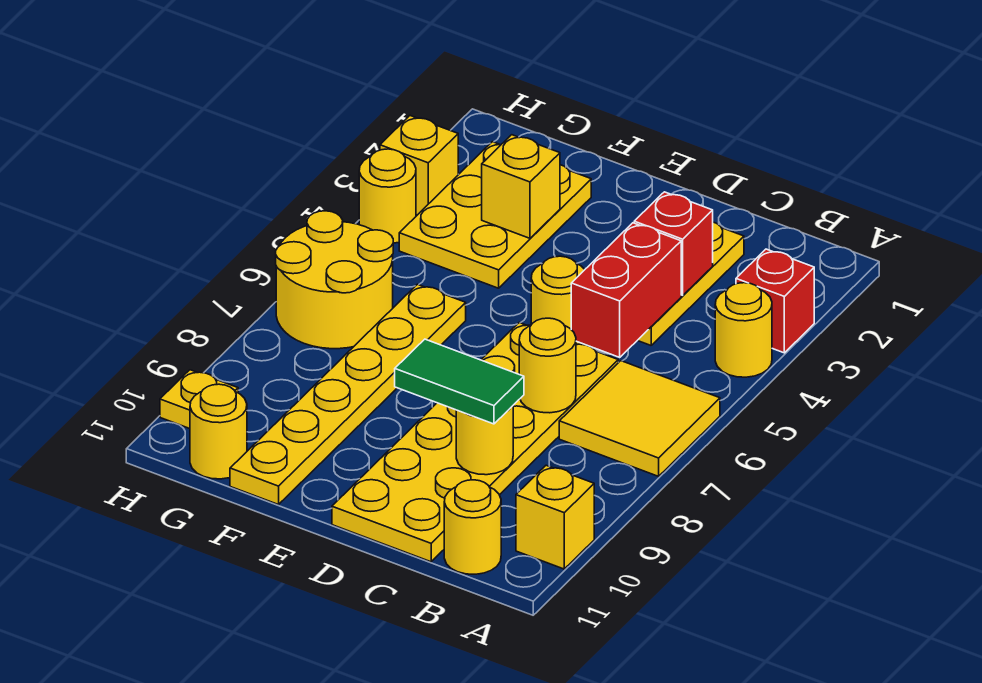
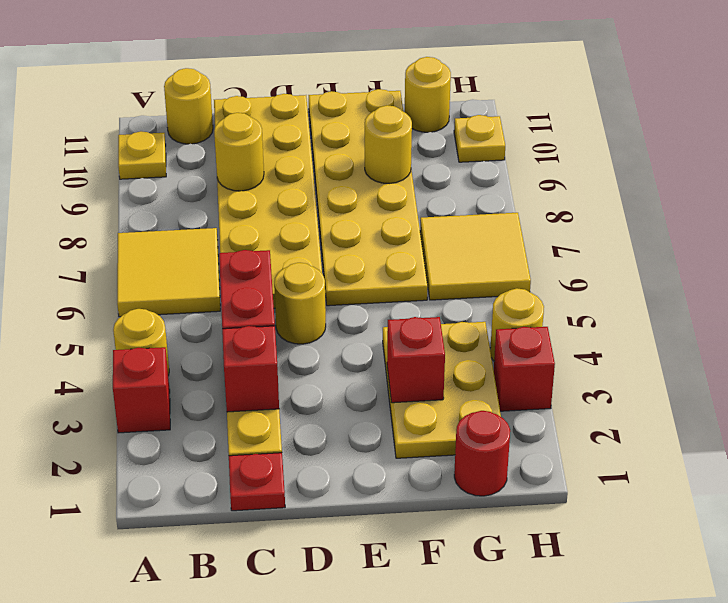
yellow 1x1 brick [516,465,594,569] -> yellow 1x1 plate [118,131,166,179]
none -> red 1x1 plate [229,453,285,511]
yellow 1x1 round brick [519,318,576,413] -> yellow 1x1 round brick moved to [365,105,412,184]
green 1x2 tile [395,339,524,424] -> none
yellow 1x1 brick [482,135,560,238] -> red 1x1 brick [387,317,445,403]
yellow 1x6 plate [230,284,466,505] -> yellow 2x6 plate [309,89,428,306]
none -> red 1x1 round brick [454,411,510,496]
yellow 2x2 round brick [276,211,393,349] -> yellow 2x2 tile [420,213,531,300]
yellow 1x1 brick [380,116,458,215] -> red 1x1 brick [494,327,555,411]

